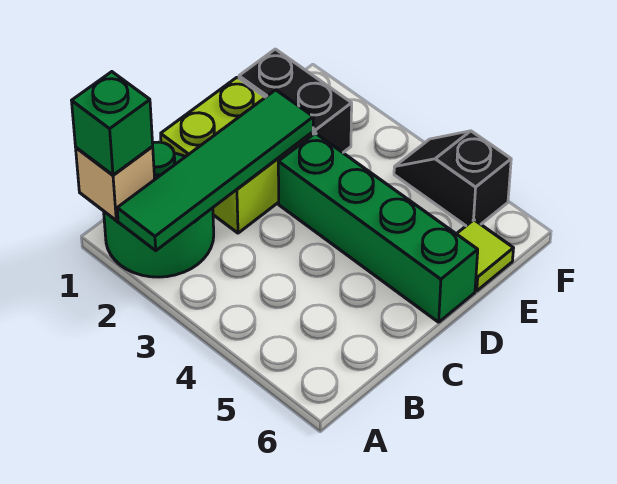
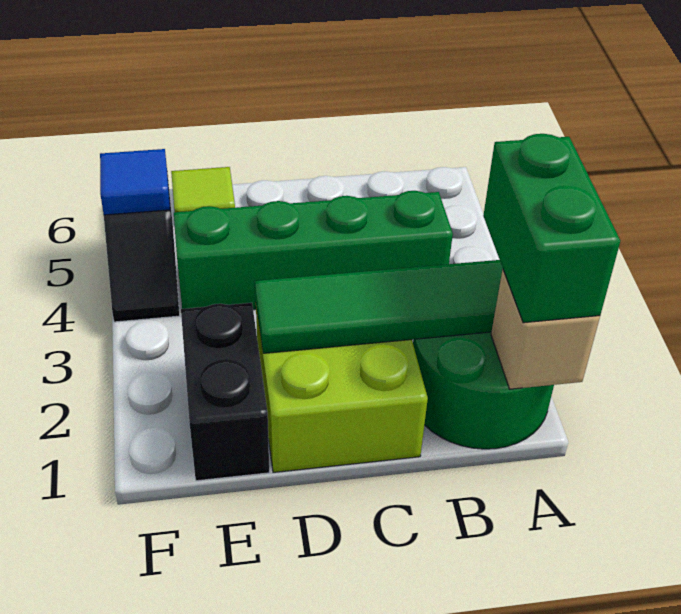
green 1x1 brick [72,72,153,175] -> green 1x2 brick [483,134,620,323]
green 1x4 brick [278,133,478,322] -> green 1x4 brick turned to [174,191,453,310]
none -> blue 1x1 tile [100,149,170,215]

